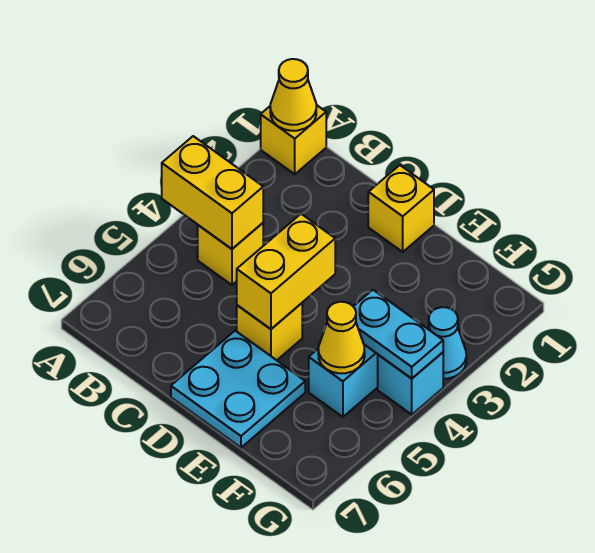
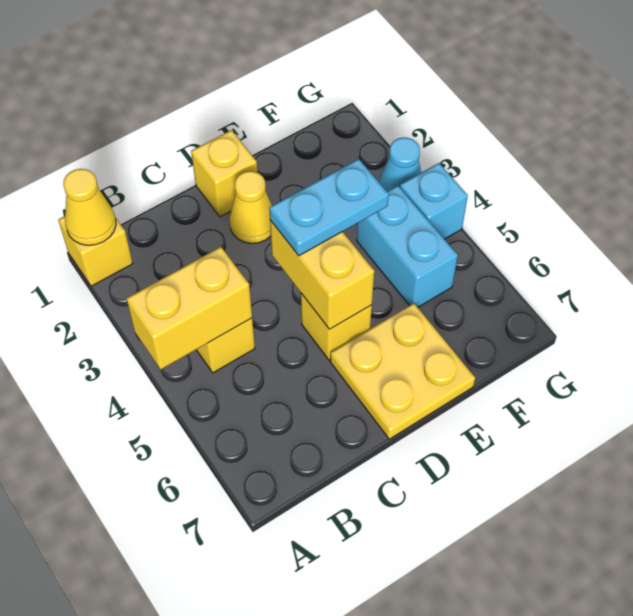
cyan 2x2 plate [171,331,305,448] -> yellow 2x2 plate [330,303,475,439]
cyan 1x2 plate [353,290,443,379] -> cyan 1x2 plate moved to [269,159,389,256]
yellow 1x1 cone [318,302,365,373] -> yellow 1x1 cone moved to [229,171,272,243]

